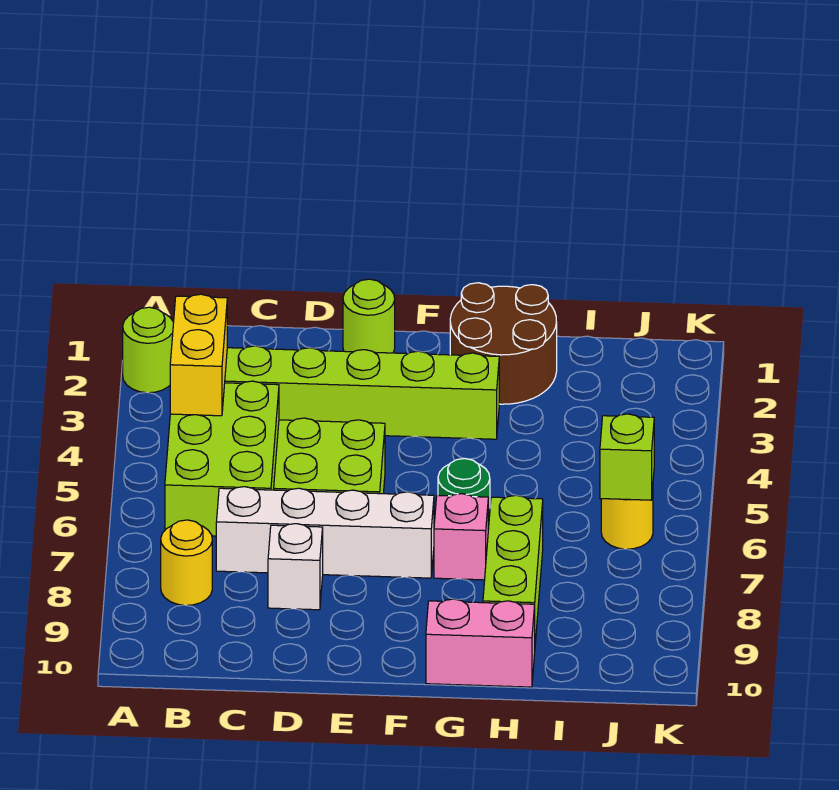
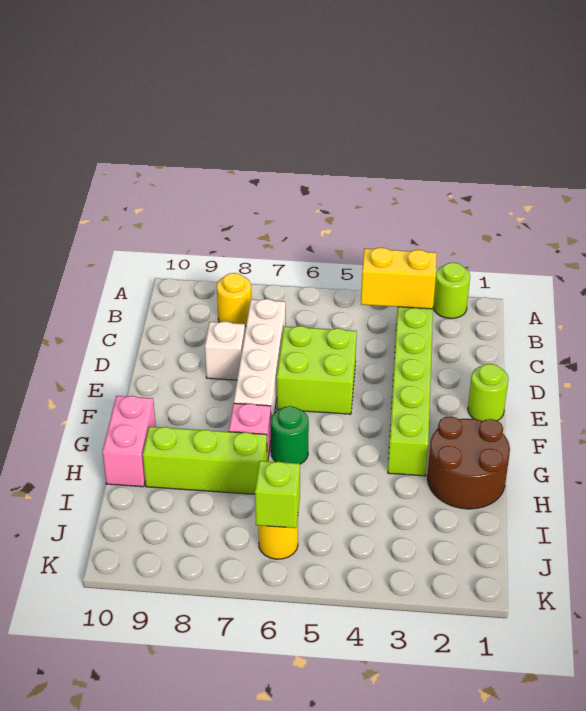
lime 2x3 brick [165,381,279,536] -> none

